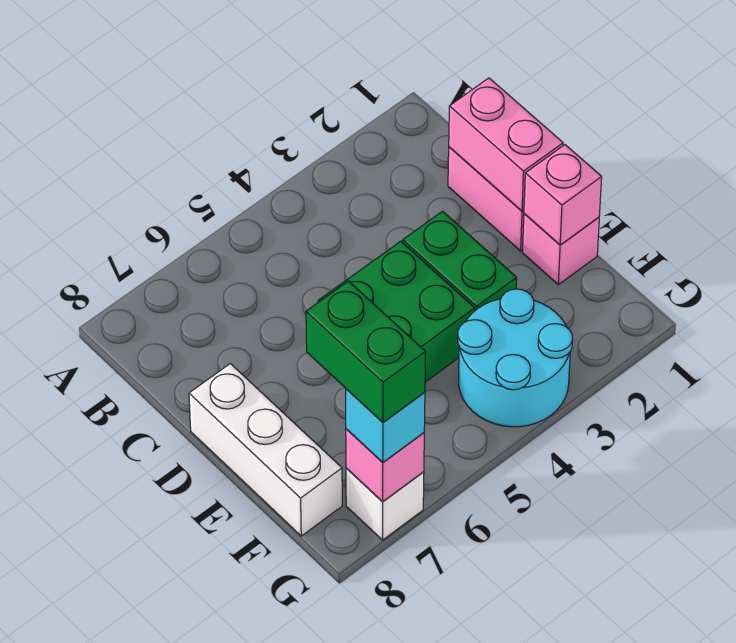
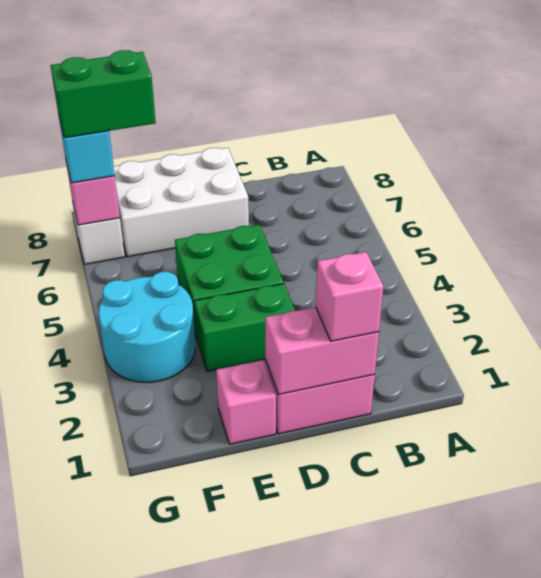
white 1x3 brick [189,364,342,536] -> white 2x3 brick [114,148,249,257]
pink 1x1 brick [524,145,602,245] -> pink 1x1 brick moved to [316,252,384,341]

